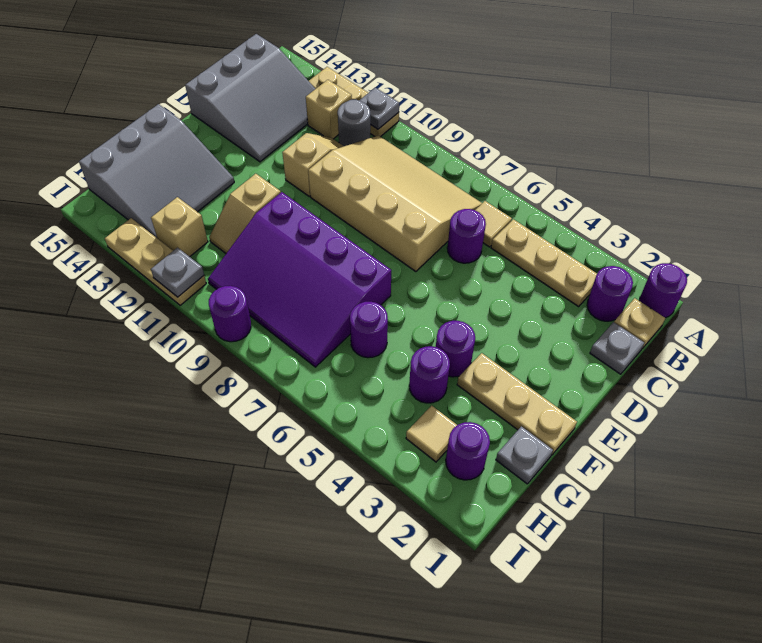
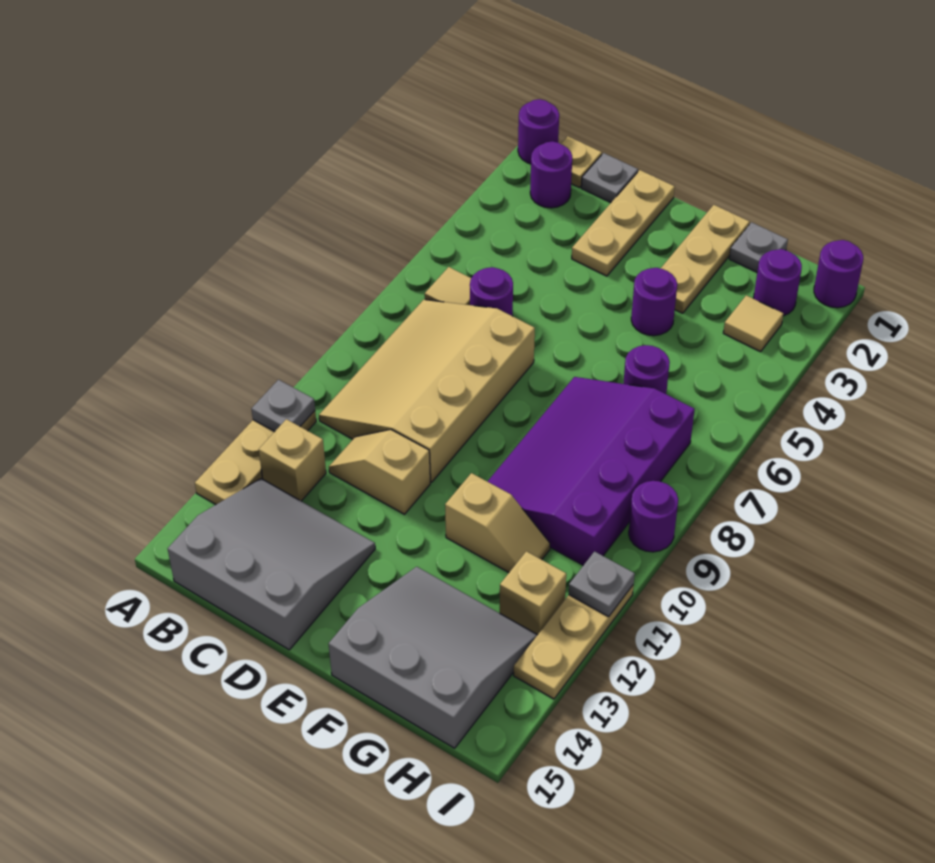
tan 1x3 plate [491,219,597,306] -> tan 1x3 plate moved to [572,170,675,276]
grey 1x1 round brick [338,100,370,146] -> none
purple 3x4 slope [208,192,391,367] -> purple 3x4 slope turned to [487,377,695,565]
purple 1x1 round brick [409,346,450,403] -> purple 1x1 round brick moved to [814,240,863,308]

